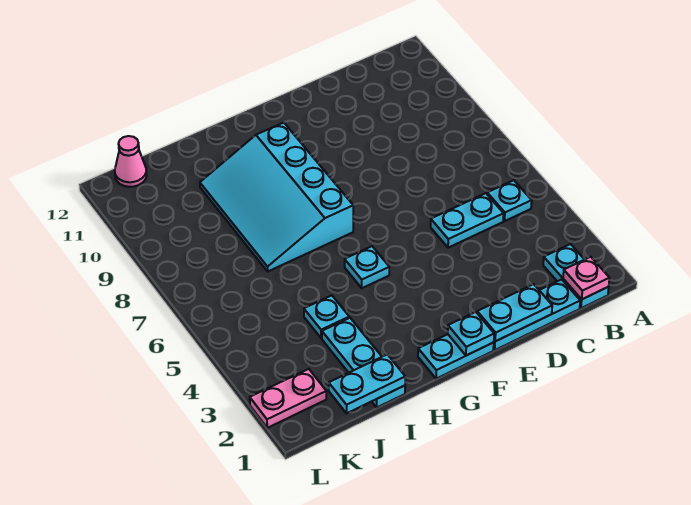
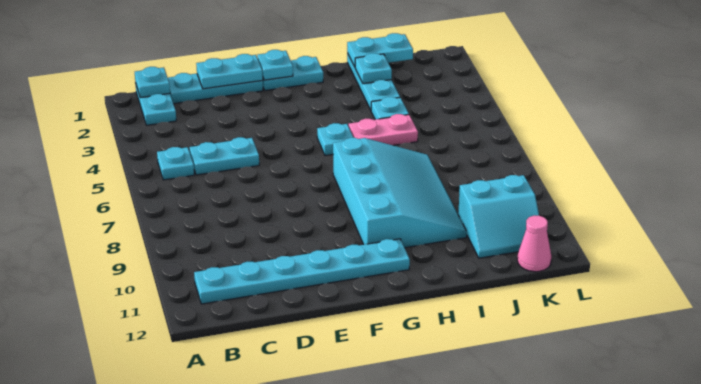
pink 1x1 plate [563,257,609,299] -> cyan 1x1 plate [135,67,170,98]
none -> cyan 1x6 plate [194,239,410,304]
none -> cyan 1x1 plate [355,53,392,84]
none -> cyan 2x2 slope [458,175,539,258]
pink 1x2 plate [250,369,326,428] -> pink 1x2 plate moved to [349,114,418,145]

